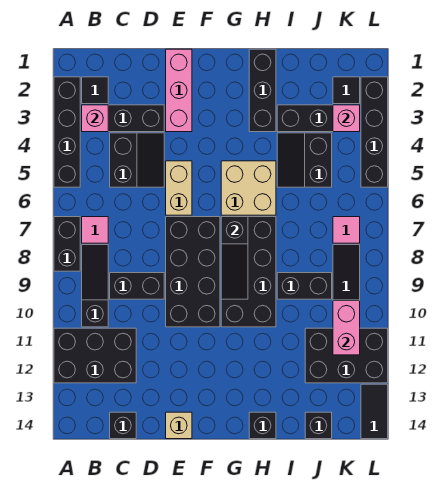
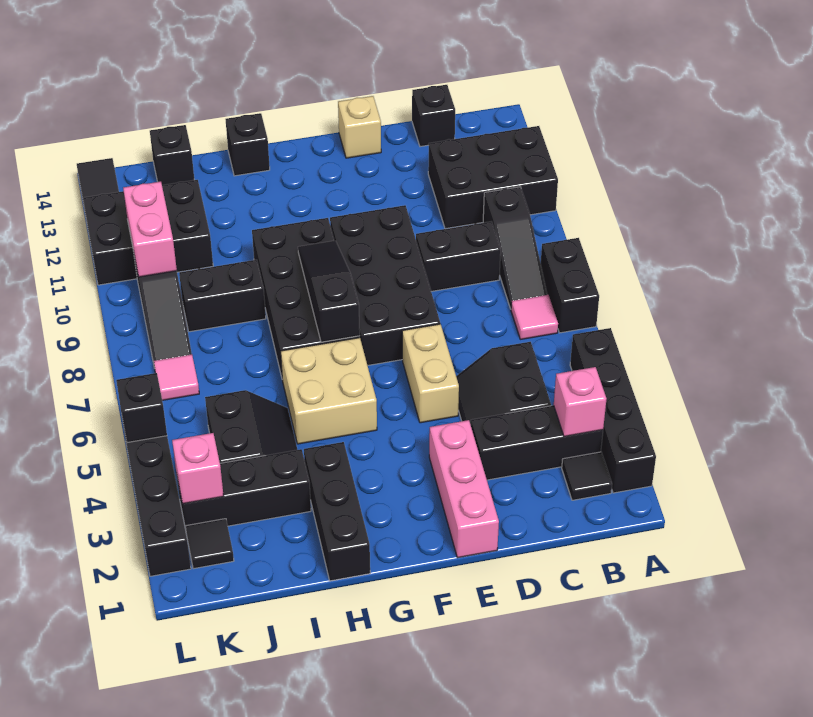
none -> black 1x1 brick [116,373,167,443]

